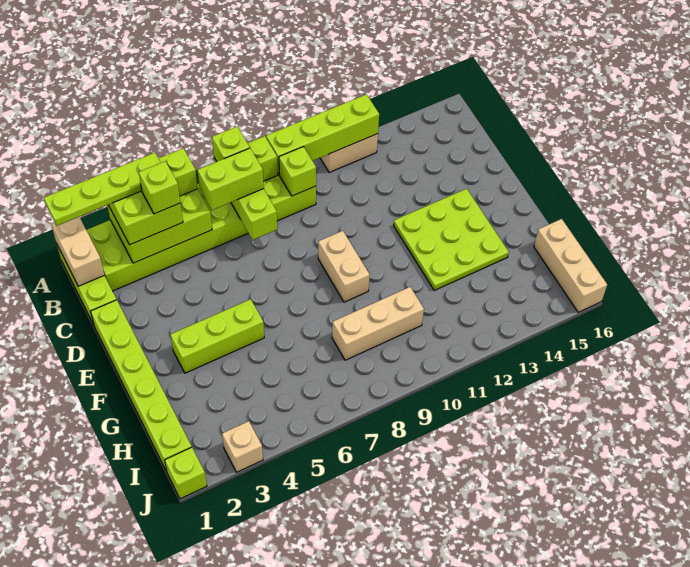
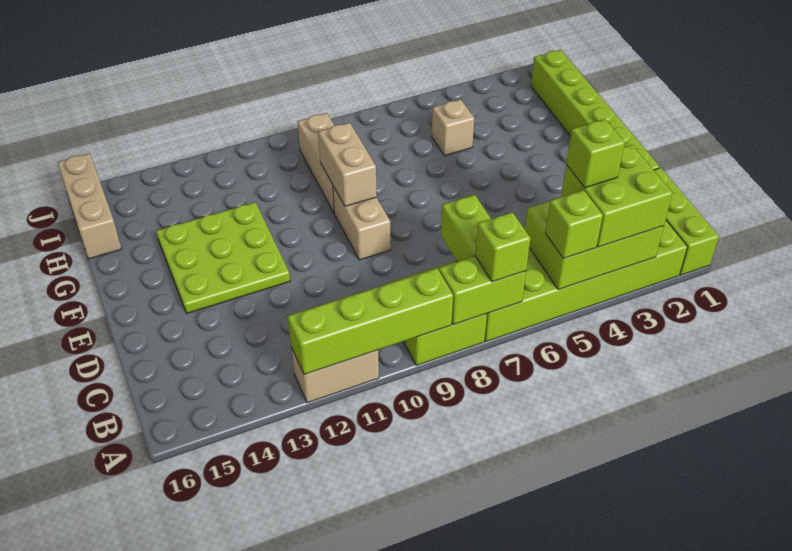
tan 1x2 brick [51,217,104,286] -> tan 1x2 brick moved to [318,123,377,206]
lime 1x4 plate [44,153,161,226] -> none
lime 1x2 brick [197,148,264,210] -> none
lime 1x1 brick [279,147,316,196] -> none
lime 1x3 brick [170,299,264,373] -> none
tan 1x3 brick [332,287,424,360] -> tan 1x3 brick turned to [297,113,334,213]
lime 1x1 brick [165,447,207,499] -> none
tan 1x1 brick [222,421,263,472] -> tan 1x1 brick moved to [432,99,474,156]

